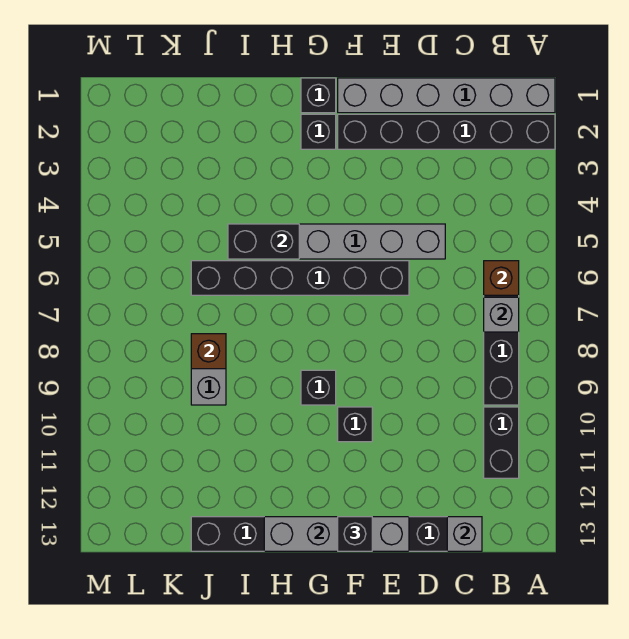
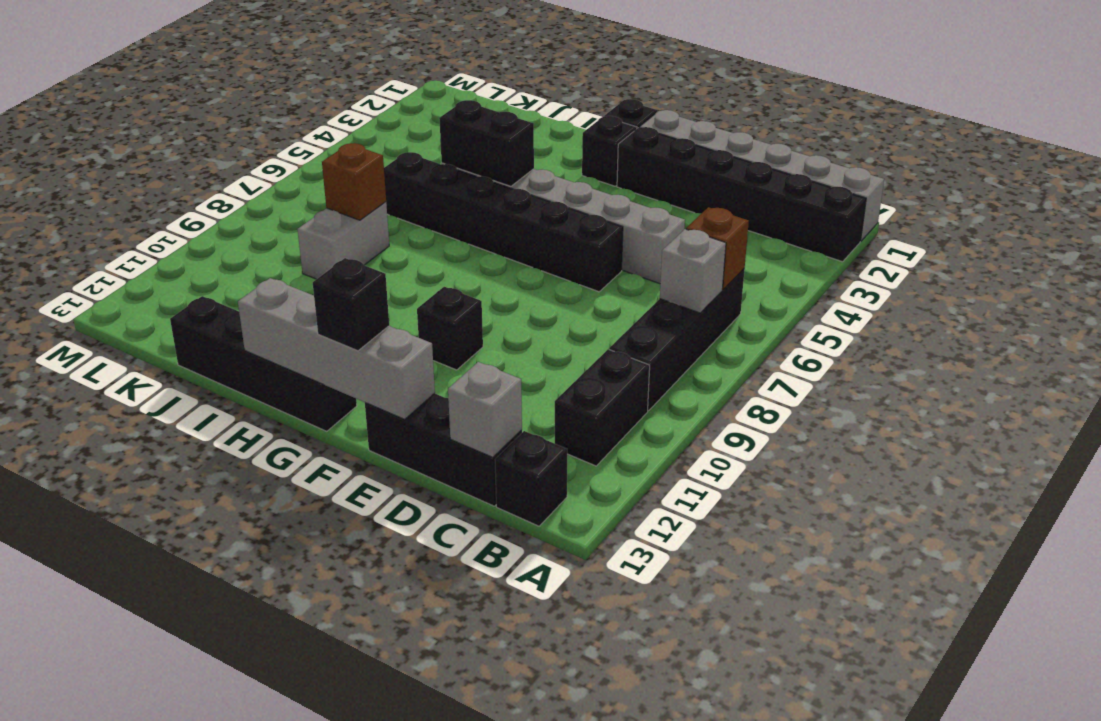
black 1x1 brick [301,370,336,405] -> black 1x1 brick moved to [495,431,567,526]

